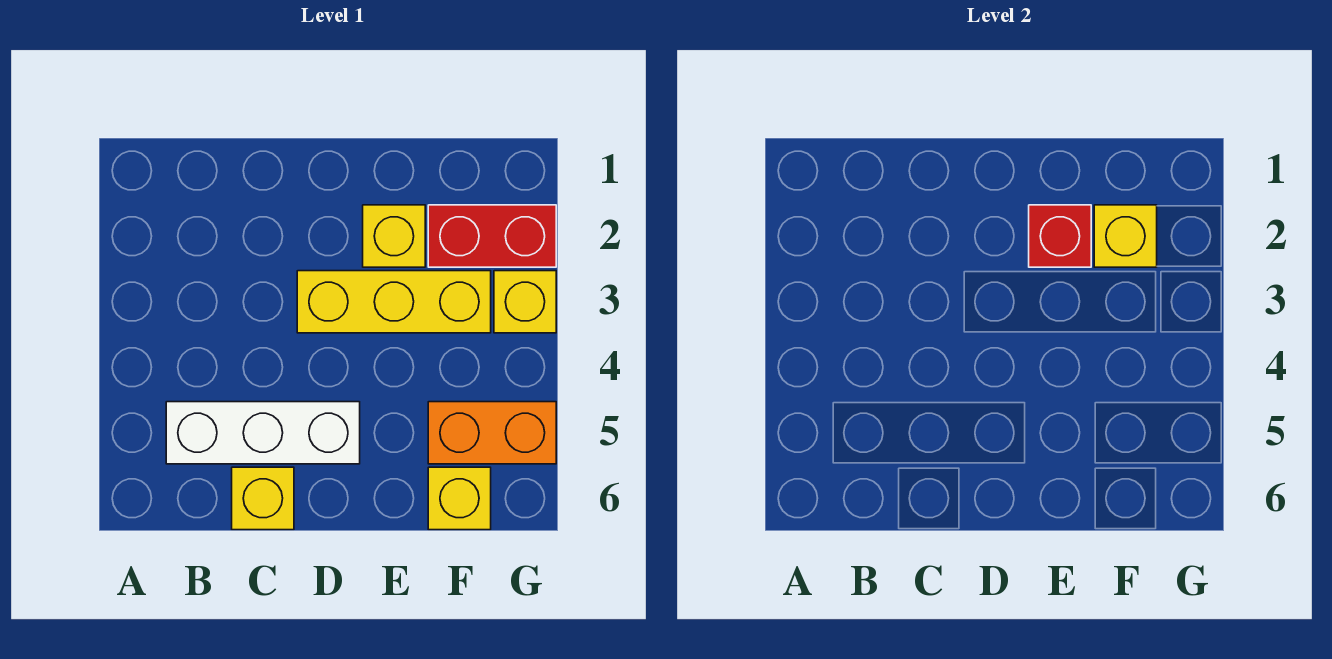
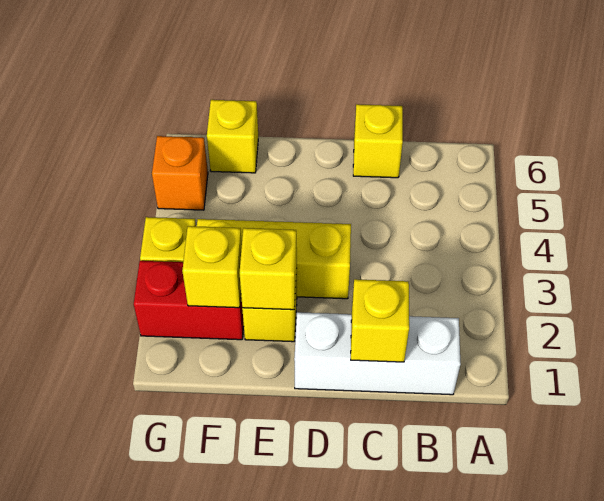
white 1x3 brick [166,402,360,464] -> white 1x3 brick moved to [294,312,461,395]
none -> yellow 1x1 brick [351,279,409,362]
red 1x1 brick [1029,205,1091,267] -> yellow 1x1 brick [240,228,297,310]
orange 1x2 brick [428,402,556,464] -> orange 1x1 brick [152,136,208,210]

